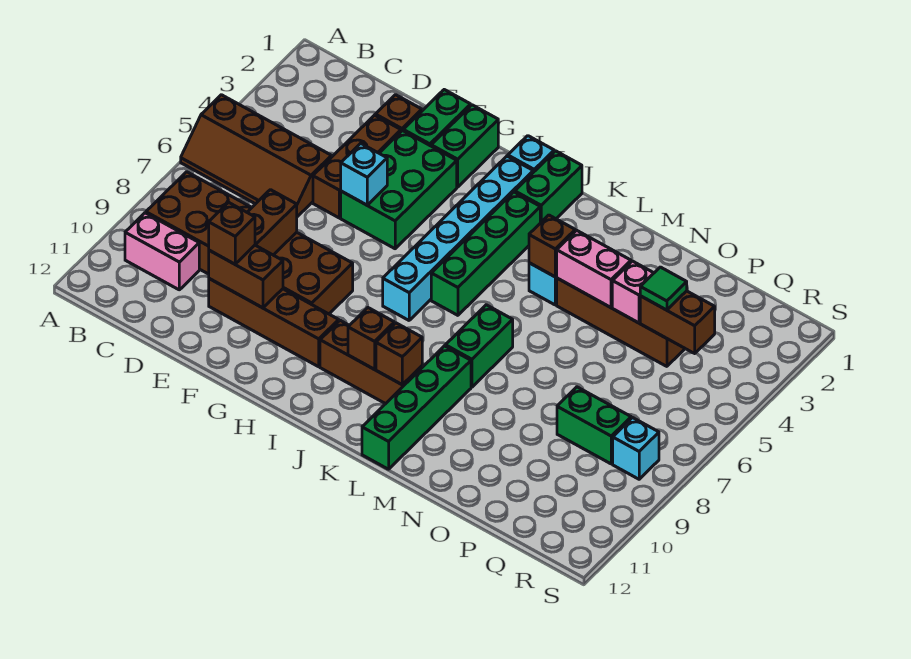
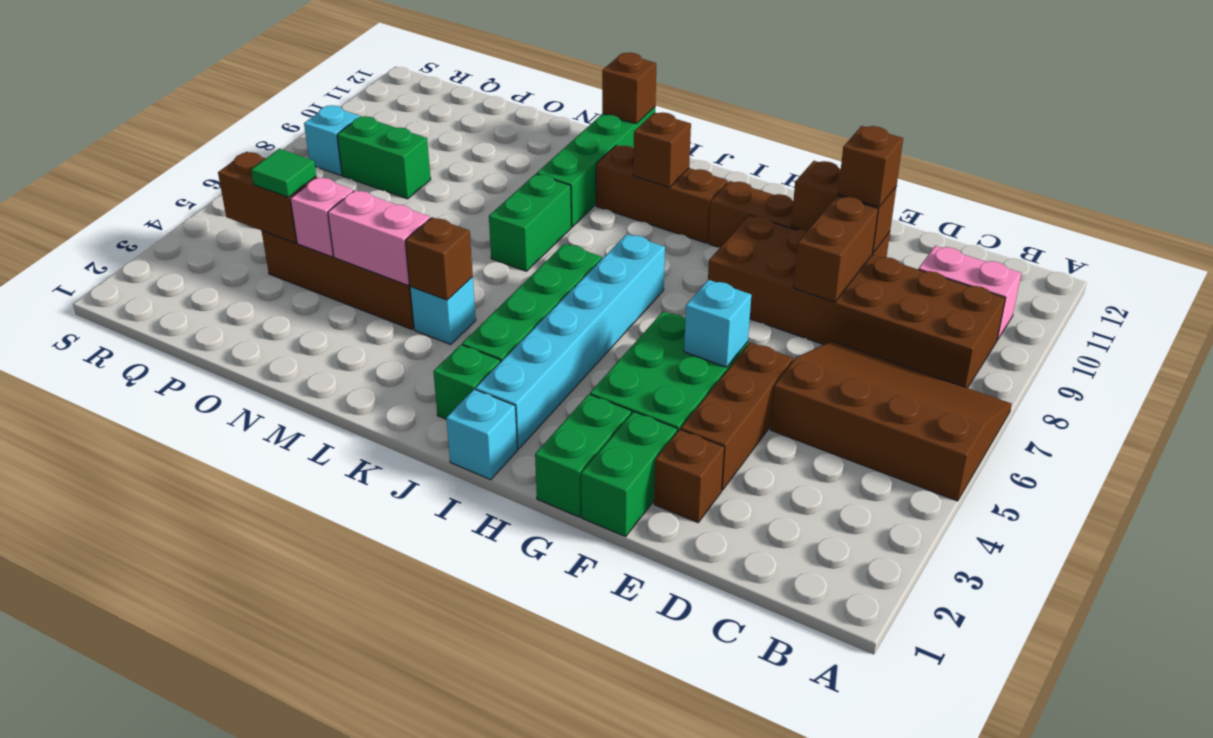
brown 2x4 slope [181,95,331,217] -> brown 3x4 slope [770,341,1012,501]
green 1x2 brick [515,151,582,223] -> green 1x1 brick [433,345,500,419]
brown 1x1 brick [376,323,422,385] -> brown 1x1 brick moved to [602,53,656,124]

